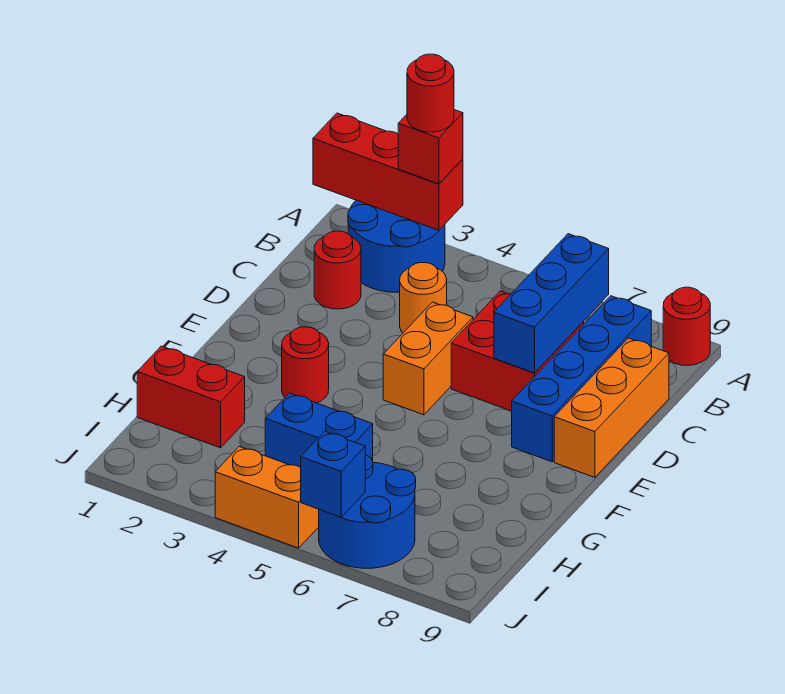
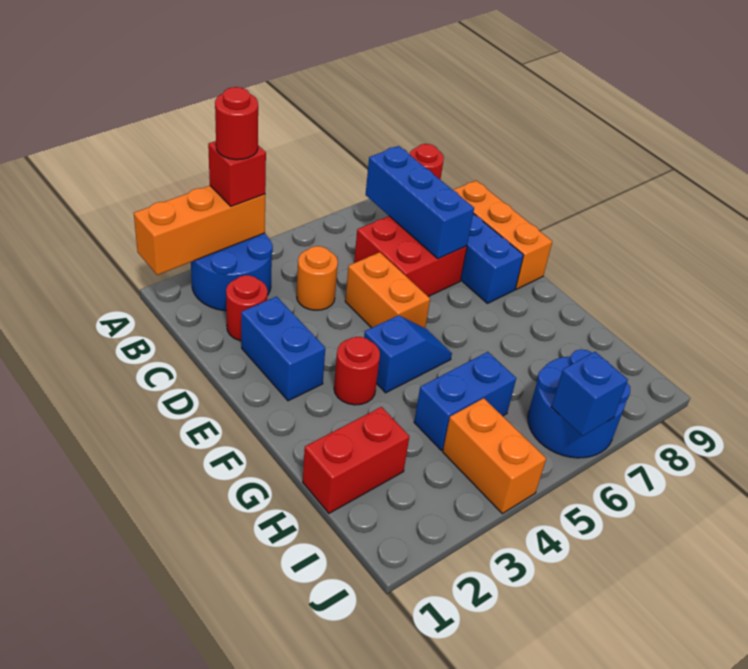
red 1x3 brick [313,113,463,230] -> orange 1x3 brick [134,186,265,275]
none -> blue 1x2 brick [241,297,325,401]
none -> blue 1x2 slope [364,315,452,393]
orange 1x2 brick [215,447,319,548] -> orange 1x2 brick turned to [443,398,546,514]

